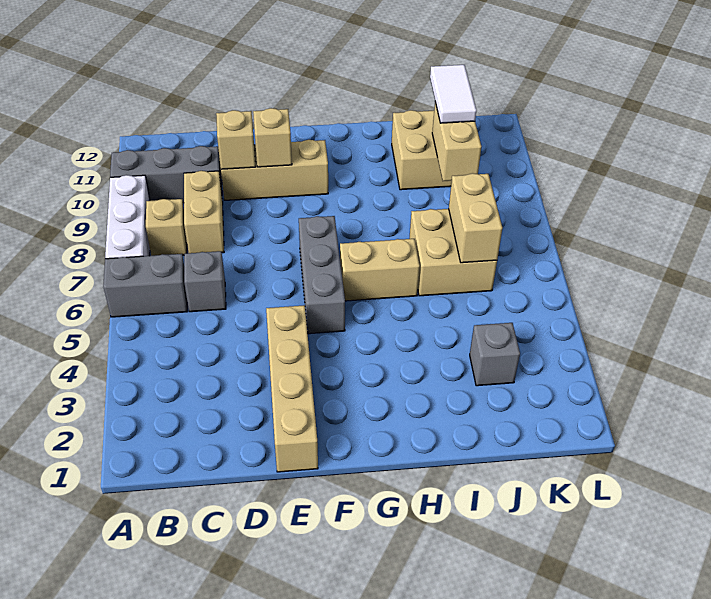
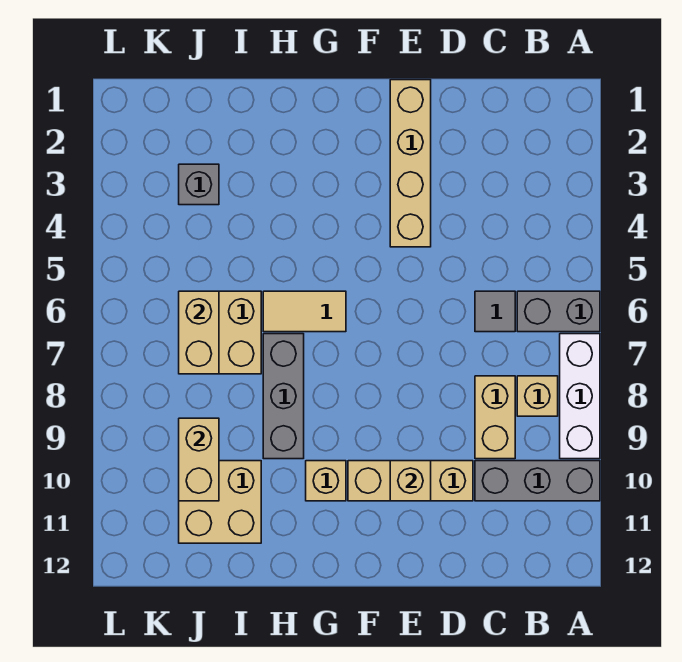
grey 1x1 brick [184,251,226,312] -> grey 1x1 tile [475,291,515,332]
tan 1x1 brick [216,110,255,169] -> tan 1x1 brick moved to [306,461,346,501]
grey 1x3 brick [299,216,345,334] -> grey 1x3 brick moved to [263,334,304,459]
tan 1x2 brick [340,239,420,301] -> tan 1x2 tile [263,291,346,332]
white 1x2 tile [430,65,476,123] -> none

